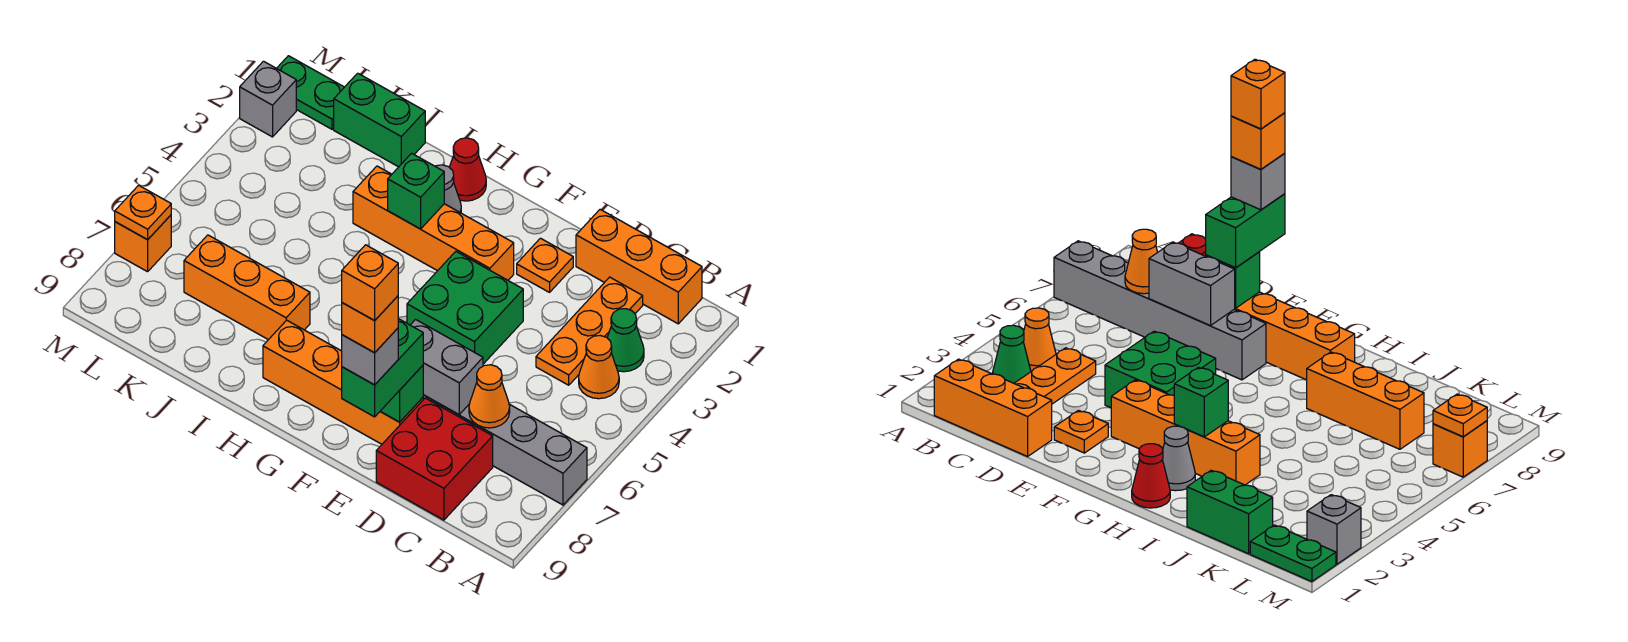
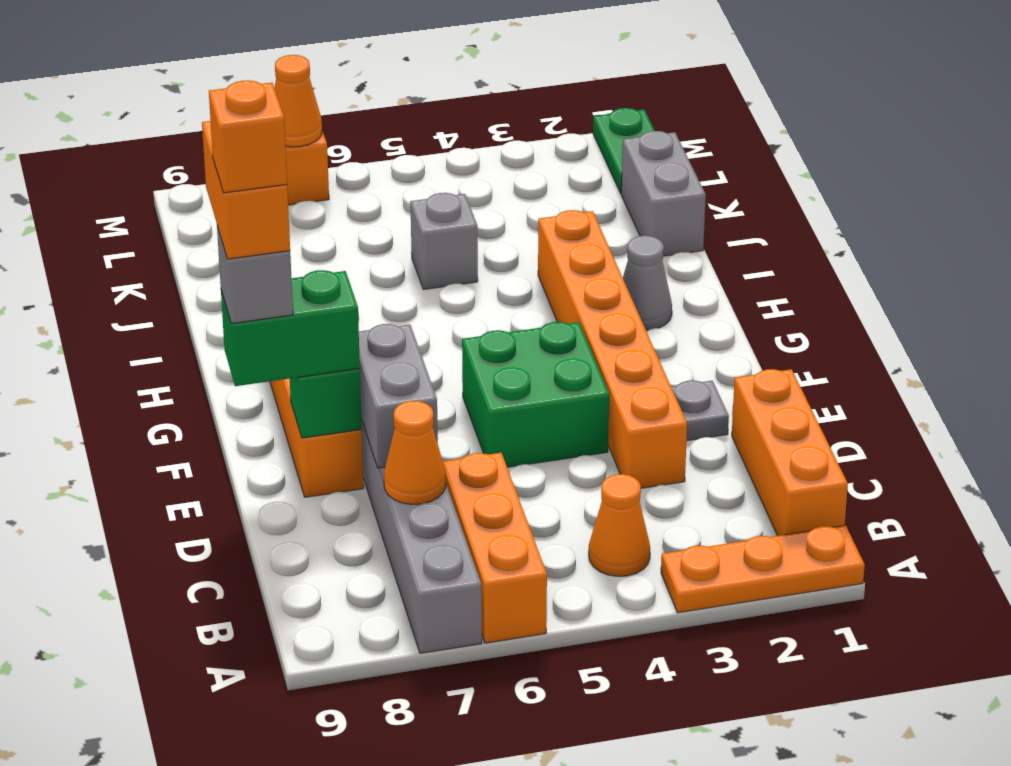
green 1x1 cone [607,309,644,372] -> none
orange 1x3 plate [536,277,643,385] -> orange 1x3 plate moved to [661,525,865,613]
red 2x2 brick [376,398,493,520] -> none
orange 1x1 plate [517,238,573,292] -> grey 1x1 plate [671,380,729,441]
orange 1x1 brick [342,296,398,353] -> orange 1x2 brick [202,121,290,259]
orange 1x4 brick [353,166,514,280] -> orange 1x6 brick [538,210,687,488]
red 1x1 cone [449,138,486,201] -> none
green 1x1 brick [388,153,444,229] -> none
orange 1x3 brick [184,235,310,340] -> orange 1x3 brick moved to [443,453,547,643]
green 1x2 brick [334,73,425,167] -> grey 1x2 brick [621,131,706,256]
grey 1x1 brick [240,61,296,137] -> grey 1x1 brick moved to [410,193,478,289]
orange 1x1 plate [115,185,171,240] -> orange 1x1 cone [274,55,322,147]

